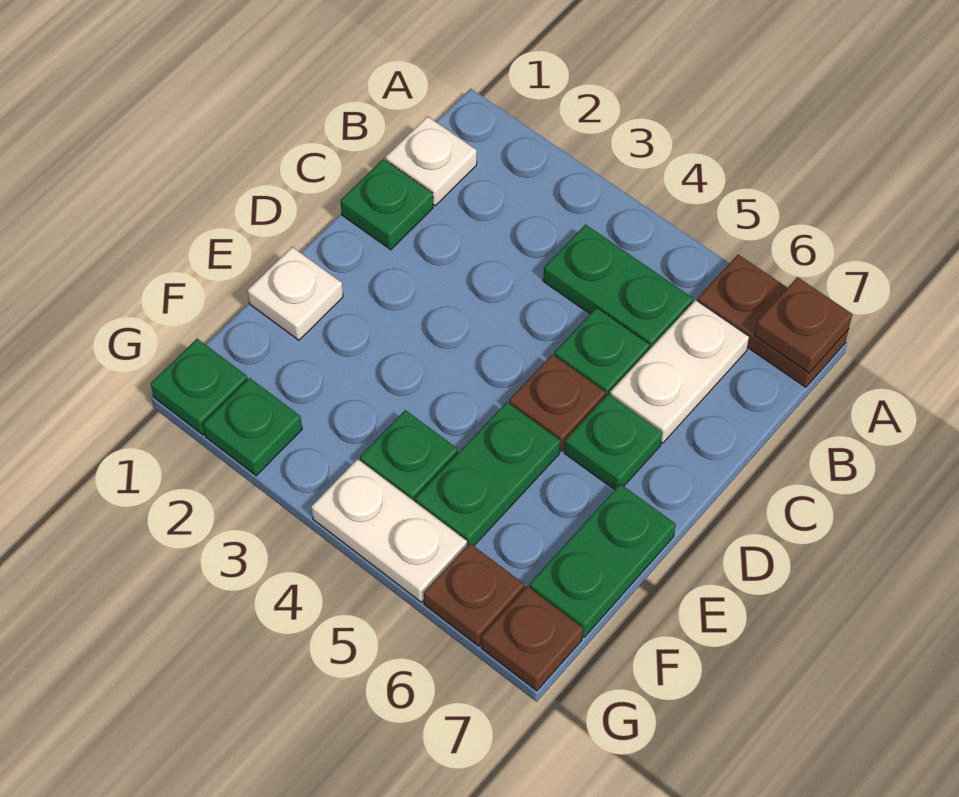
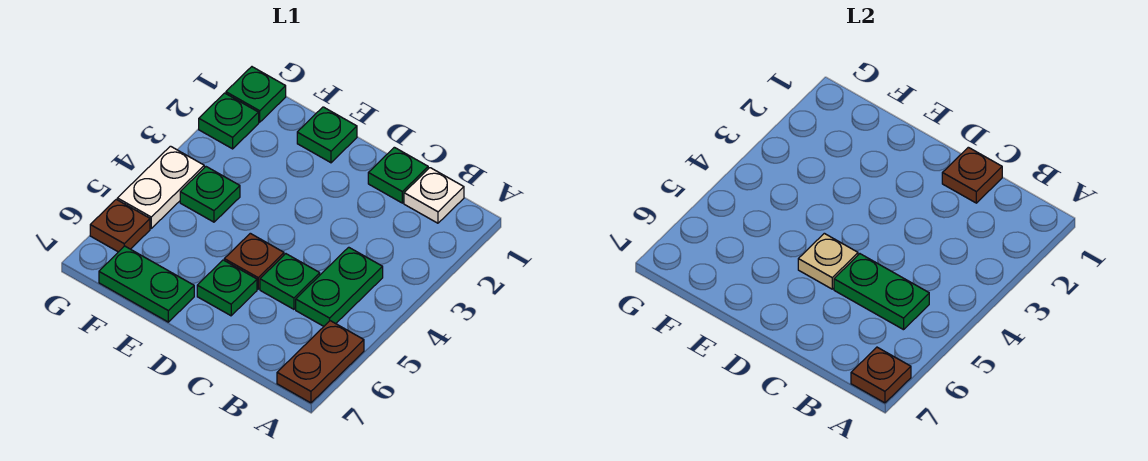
white 1x2 plate [610,300,749,443] -> none
none -> tan 1x1 plate [798,233,858,289]
white 1x1 plate [248,247,343,340] -> green 1x1 plate [297,107,357,163]
green 1x2 plate [415,402,560,546] -> green 1x2 plate moved to [834,254,929,330]
brown 1x1 plate [481,586,583,691] -> brown 1x1 plate moved to [942,147,1002,203]

